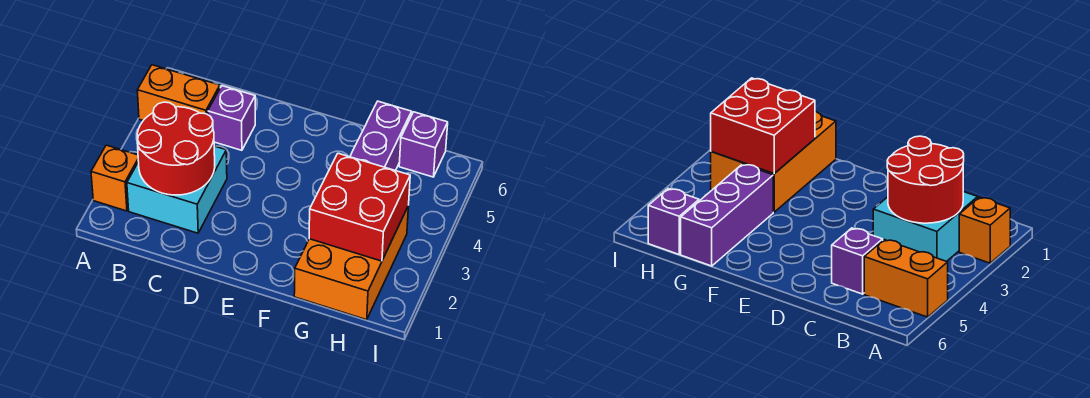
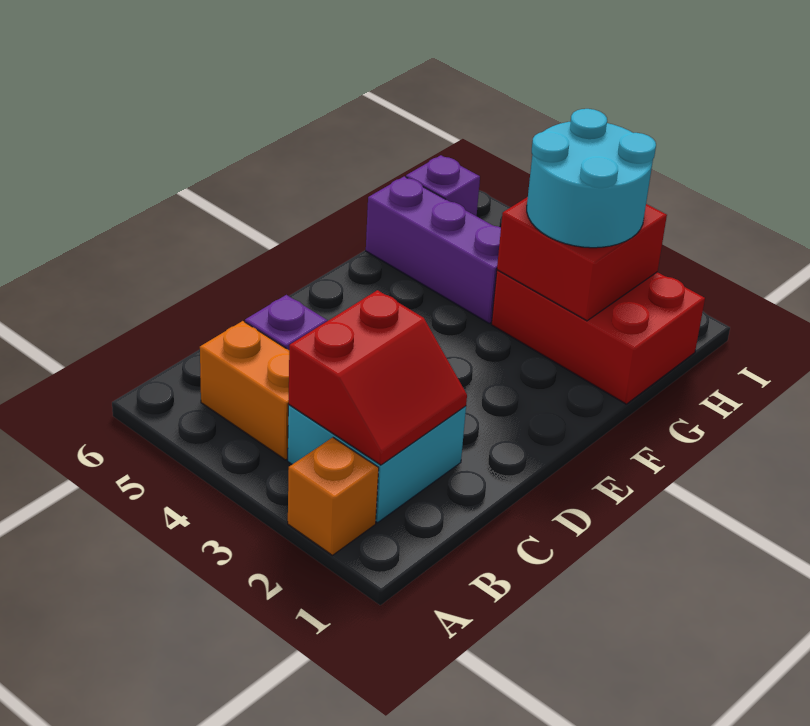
orange 1x2 brick [137,65,220,120] -> orange 1x2 brick turned to [200,321,289,460]
red 2x2 round brick [137,102,215,195] -> red 2x2 slope [289,290,467,465]
orange 2x3 brick [294,207,408,320] -> red 2x3 brick [491,270,705,404]
none -> cyan 2x2 round brick [527,109,656,248]

